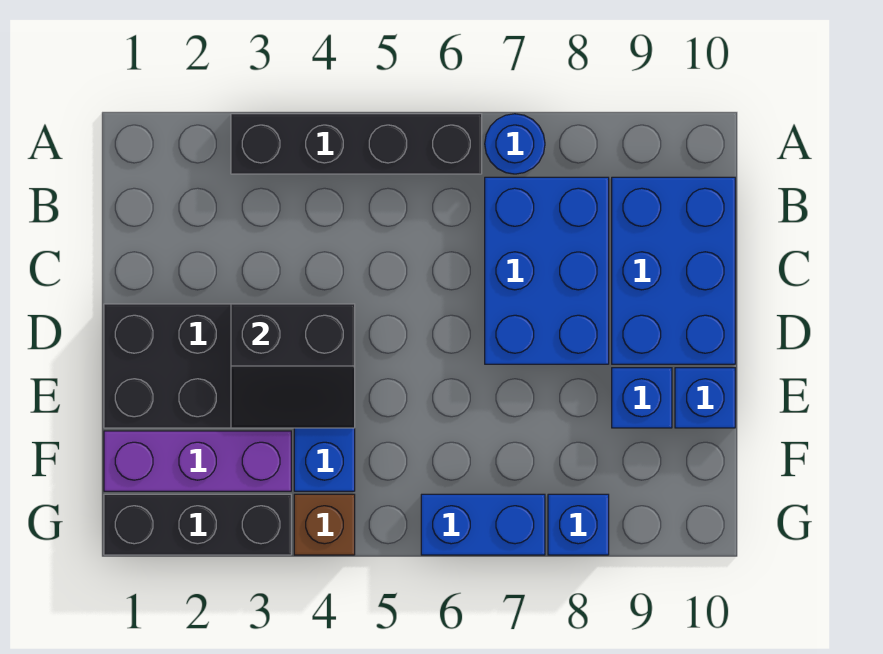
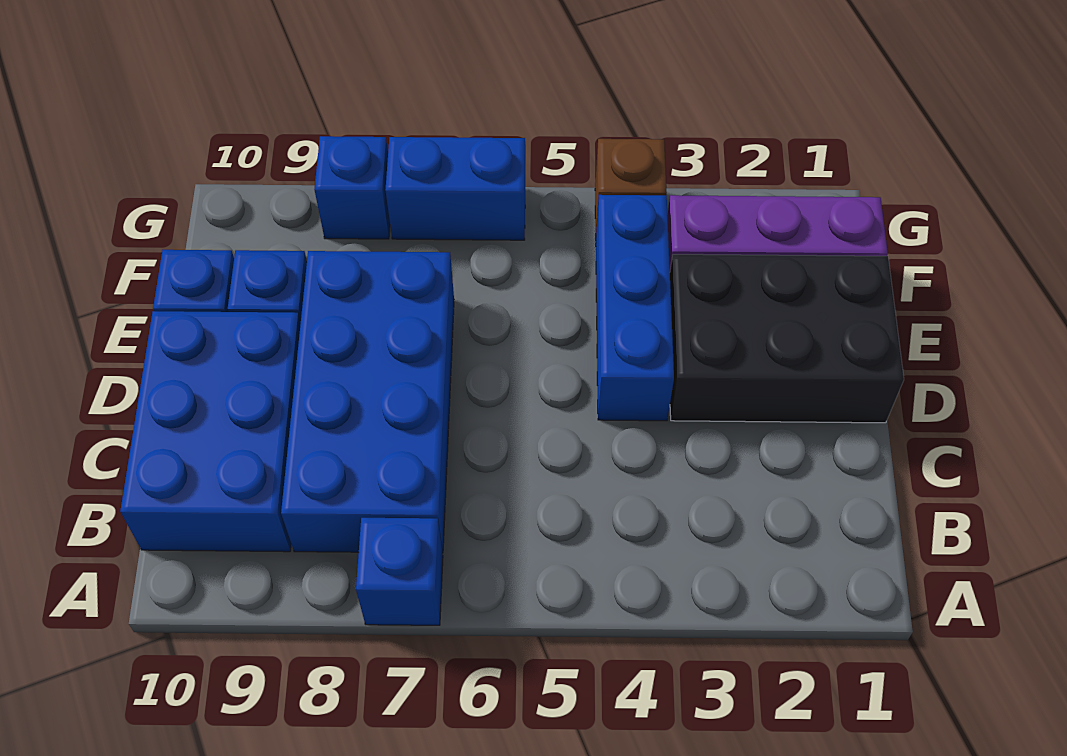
black 1x4 brick [231,114,482,174] -> none
blue 1x1 round brick [485,114,545,174] -> blue 1x1 brick [356,518,443,625]
blue 2x3 brick [485,177,609,364] -> blue 2x4 brick [281,251,454,553]
black 2x2 slope [231,304,355,428] -> none
black 1x3 brick [104,494,291,555] -> none

